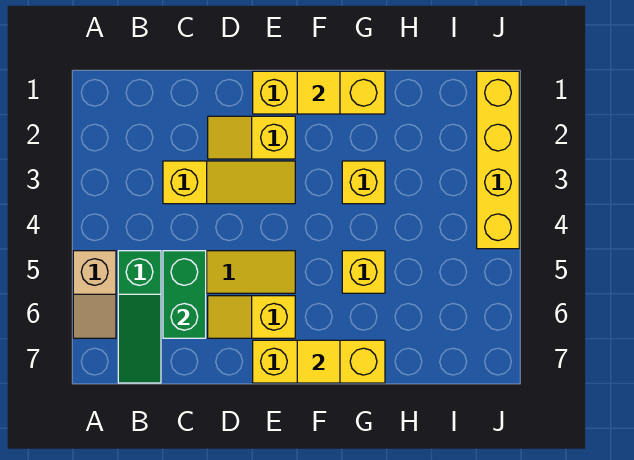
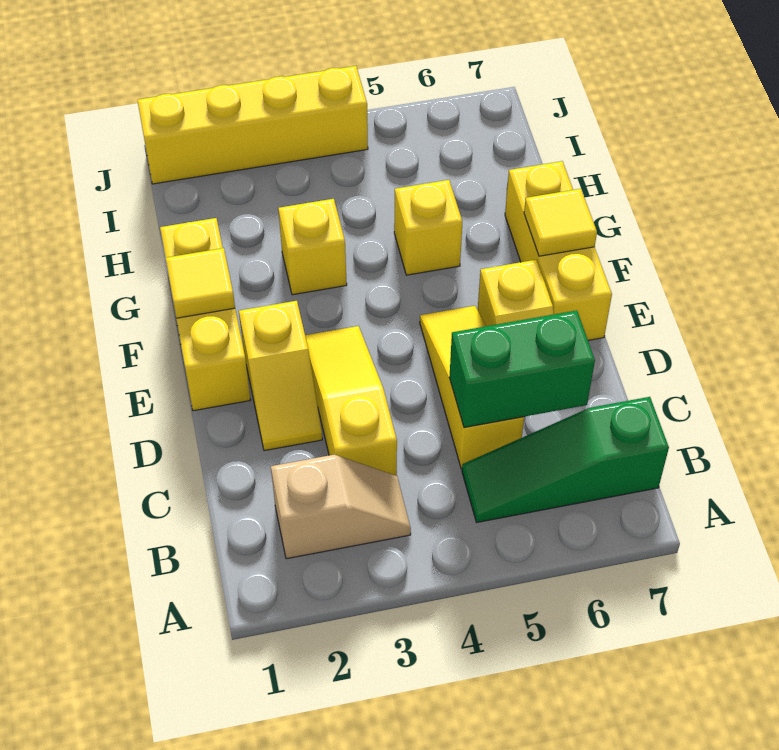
tan 1x2 slope [73,251,116,338] -> tan 1x2 slope moved to [271,455,411,559]
green 1x3 slope [118,251,161,383] -> green 1x3 slope turned to [462,397,669,522]

